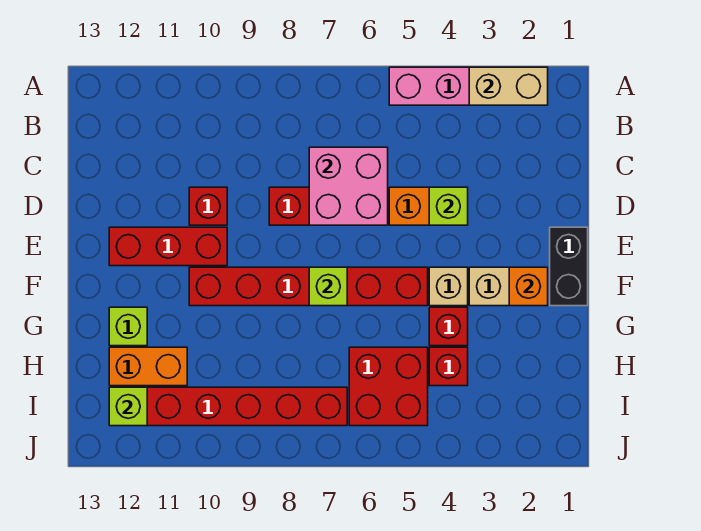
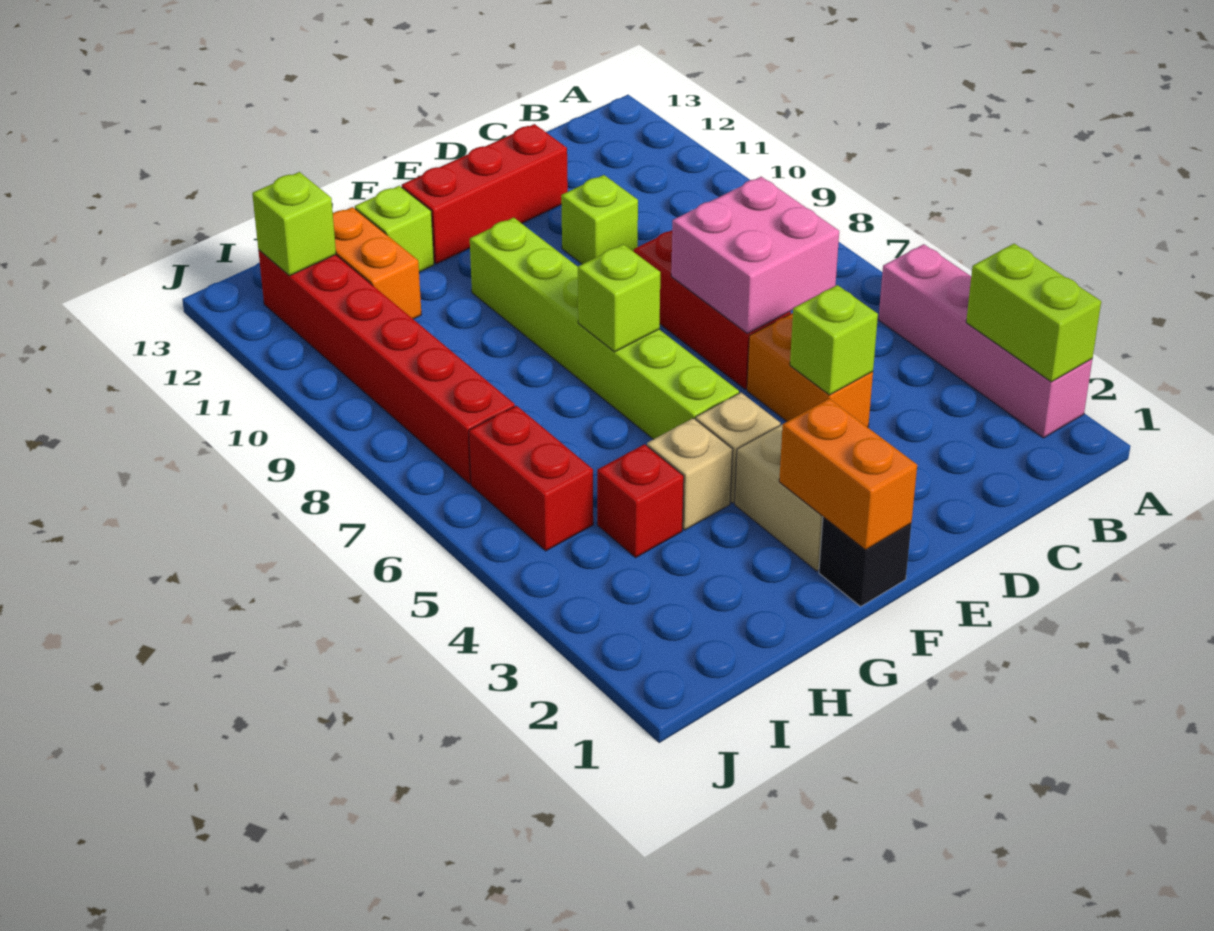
tan 1x2 brick [469,67,548,105] -> lime 1x2 brick [966,244,1101,382]
red 1x1 brick [189,187,227,225] -> lime 1x1 brick [561,175,638,264]
black 1x2 brick [550,227,588,306] -> black 1x1 brick [819,517,911,607]
red 1x3 brick [109,227,227,266] -> red 1x3 brick turned to [402,124,568,264]
orange 1x1 brick [509,267,548,306] -> orange 1x2 brick [779,399,917,550]
red 1x6 brick [189,267,428,306] -> lime 1x6 brick [470,218,739,439]
red 1x1 brick [429,307,468,346] -> tan 1x1 brick [647,418,733,530]
red 2x2 brick [349,347,428,426] -> red 1x2 brick [469,406,593,551]

